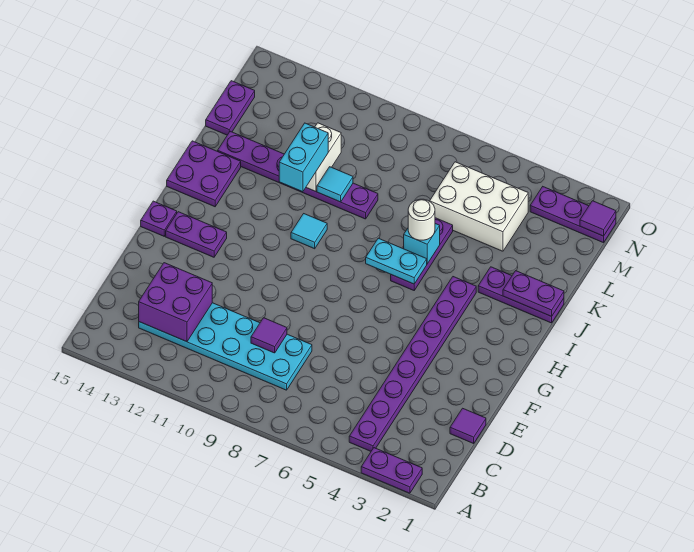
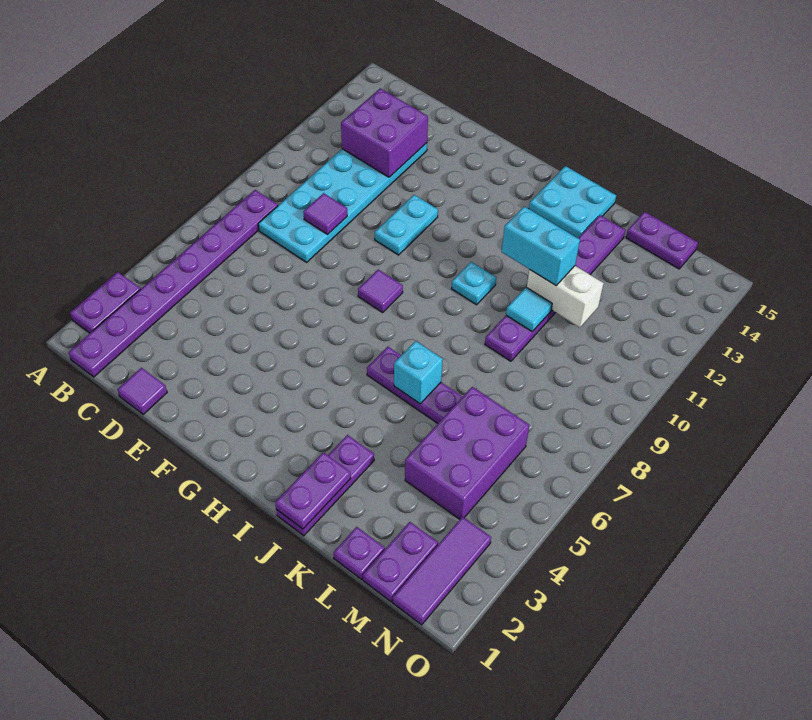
purple 1x8 plate [349,277,476,451] -> purple 1x8 plate turned to [68,190,278,377]
purple 1x2 plate [166,212,227,257] -> purple 1x2 plate moved to [363,522,438,602]
purple 1x1 plate [141,201,177,236] -> purple 1x1 plate moved to [333,527,385,579]
cyan 1x2 plate [366,238,427,284] -> cyan 1x2 plate moved to [375,195,438,255]
cyan 1x1 tile [291,214,327,249] -> cyan 1x1 plate [451,262,496,305]
purple 2x2 plate [167,141,241,207] -> cyan 2x2 plate [529,166,616,238]
white 1x1 round brick [408,199,435,240] -> none
white 2x3 brick [430,162,528,251] -> purple 2x3 brick [405,387,529,519]
purple 1x3 plate [530,187,616,243] -> purple 1x3 tile [393,517,491,625]
purple 1x1 tile [580,201,616,236] -> purple 1x1 tile moved to [358,269,403,313]

